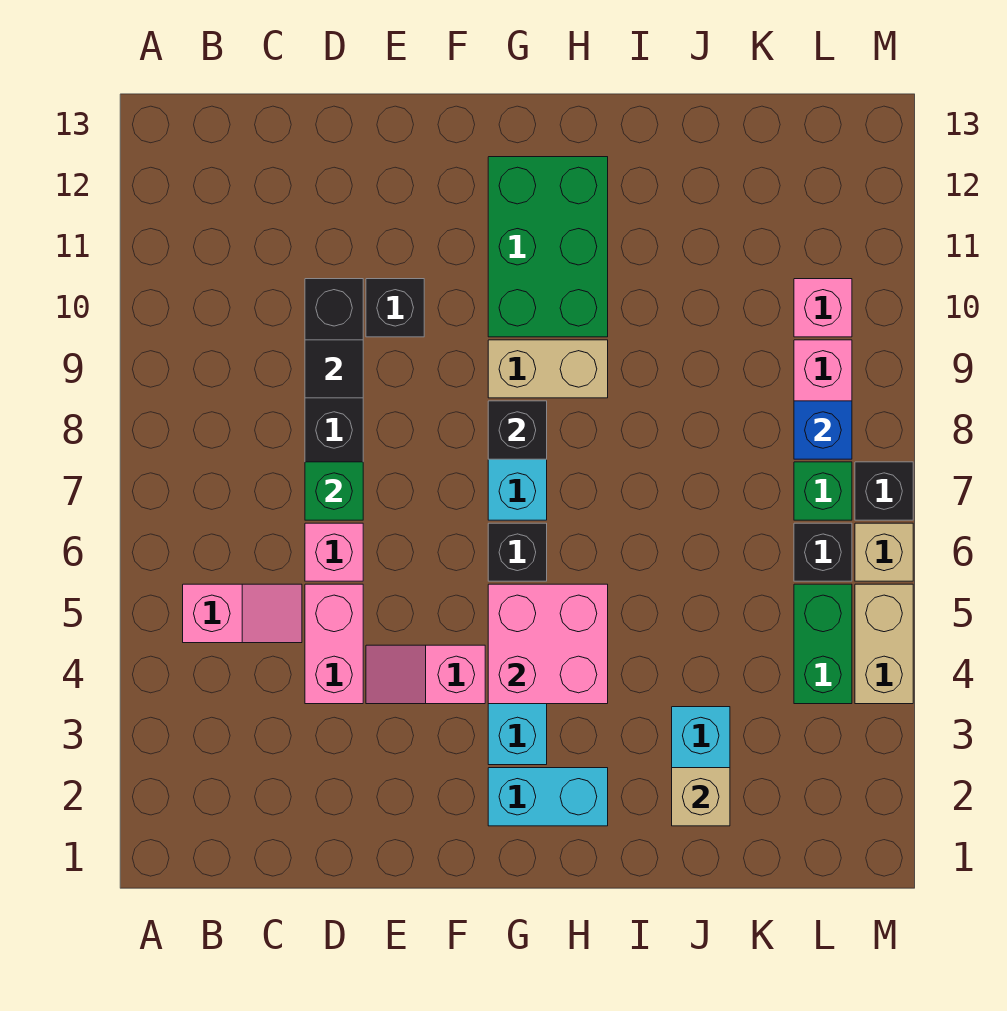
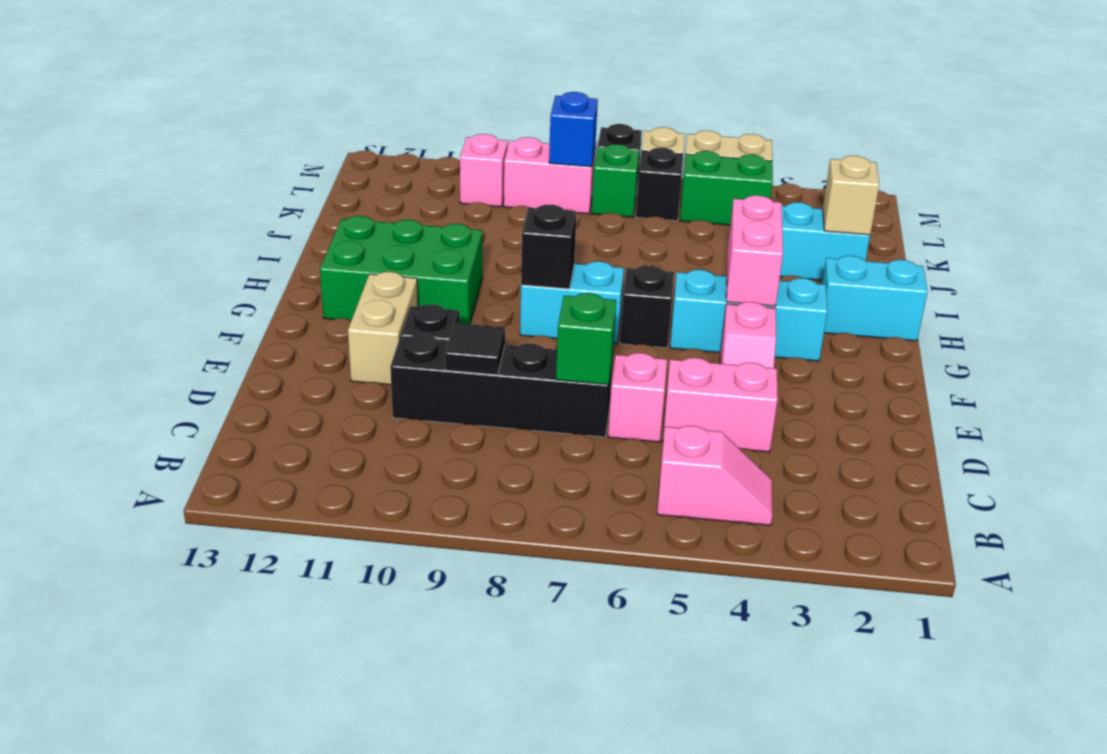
pink 1x2 slope [183,584,302,643] -> pink 1x2 slope turned to [657,426,772,525]
cyan 1x2 brick [488,768,608,826] -> cyan 1x2 brick turned to [822,256,928,341]
pink 2x2 brick [488,584,608,704] -> pink 1x2 brick [726,196,783,306]
tan 1x2 brick [488,340,608,398] -> tan 1x2 brick moved to [348,272,418,385]

